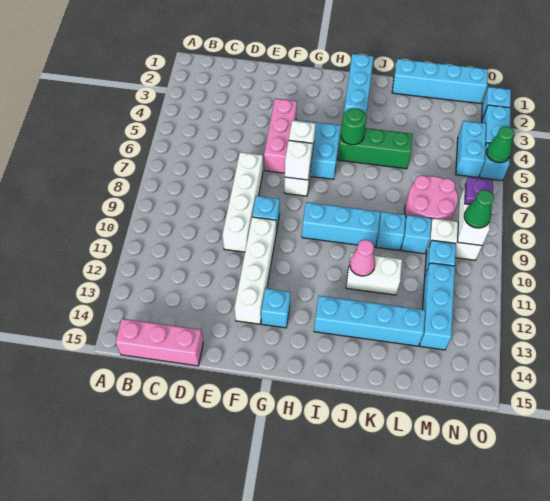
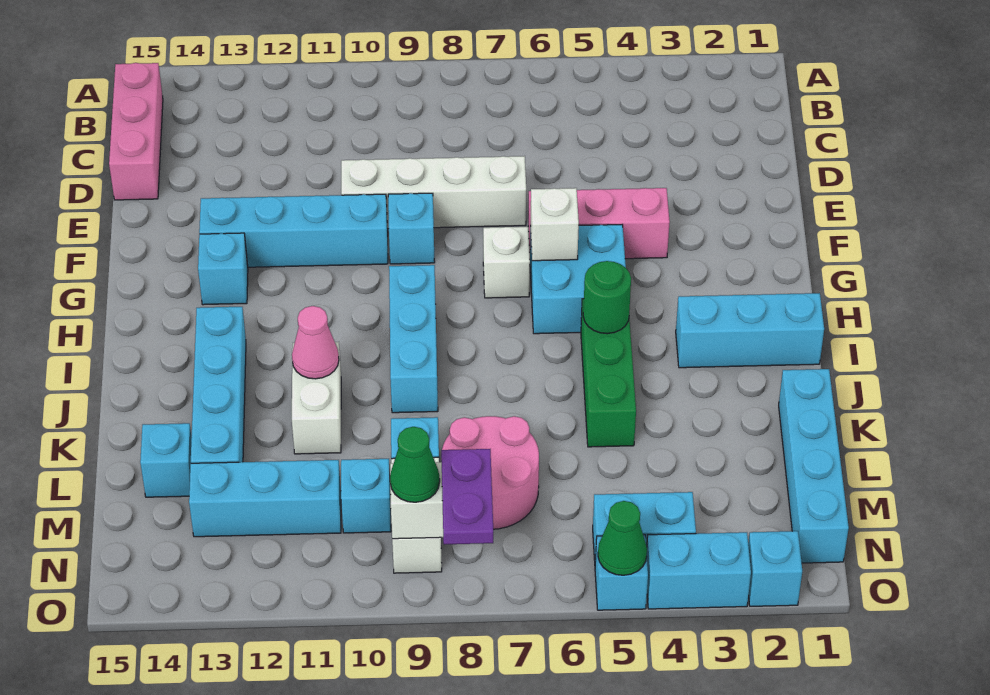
white 1x4 brick [235,217,276,324] -> cyan 1x4 brick [199,194,388,267]
white 1x1 brick [285,140,312,180] -> none
cyan 1x1 brick [376,212,406,251] -> cyan 1x1 brick moved to [140,423,192,497]
purple 1x1 plate [465,177,493,204] -> purple 1x2 plate [441,449,493,544]

